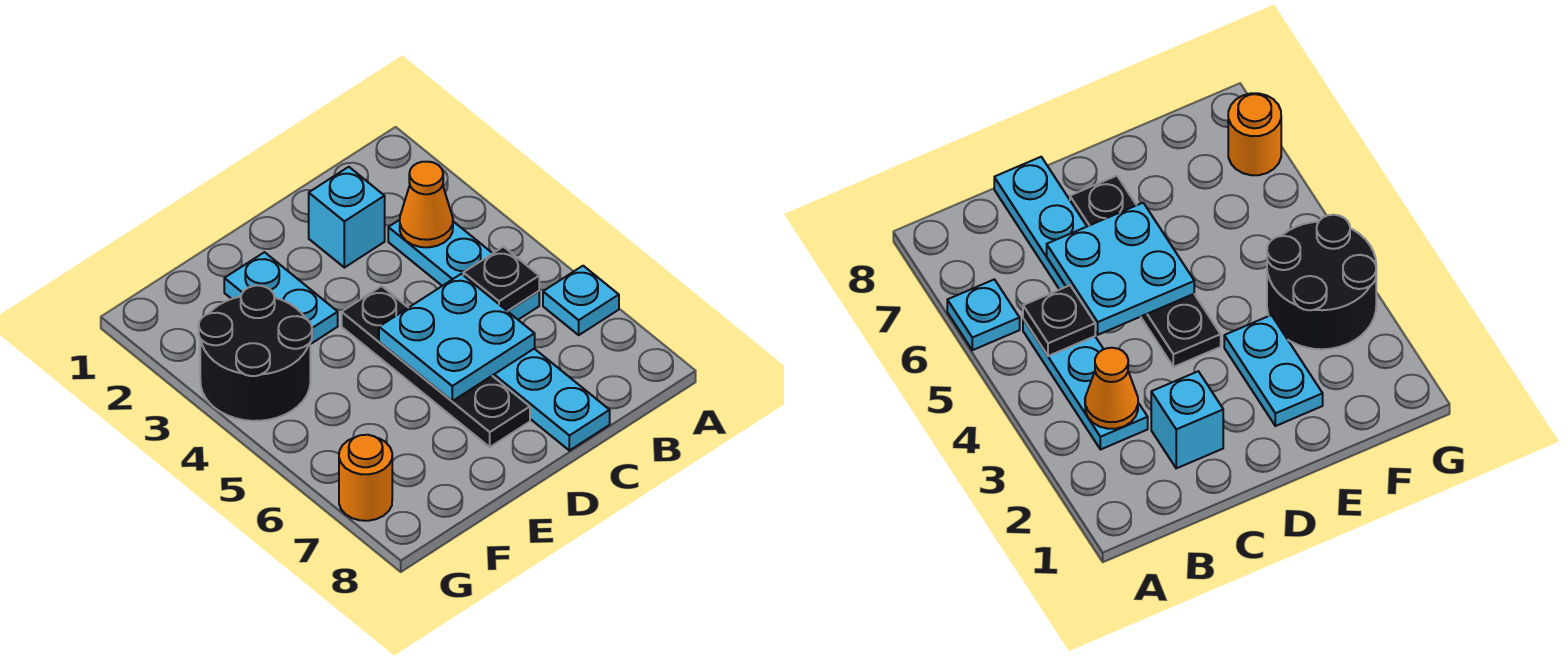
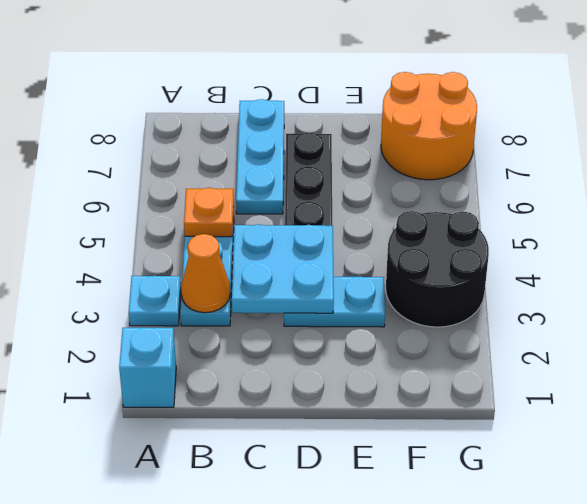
cyan 1x1 plate [543,266,619,335] -> cyan 1x1 plate moved to [129,276,181,326]
black 1x1 plate [463,247,539,311] -> orange 1x1 plate [184,188,234,237]
cyan 1x1 brick [309,167,385,268] -> cyan 1x1 brick moved to [119,328,176,407]
cyan 2x2 plate [379,274,535,401] -> cyan 2x2 plate moved to [232,224,334,313]
cyan 1x2 plate [224,252,338,344] -> cyan 1x2 plate turned to [284,276,385,327]
orange 1x1 round brick [339,435,392,521] -> orange 2x2 round brick [381,72,477,180]

